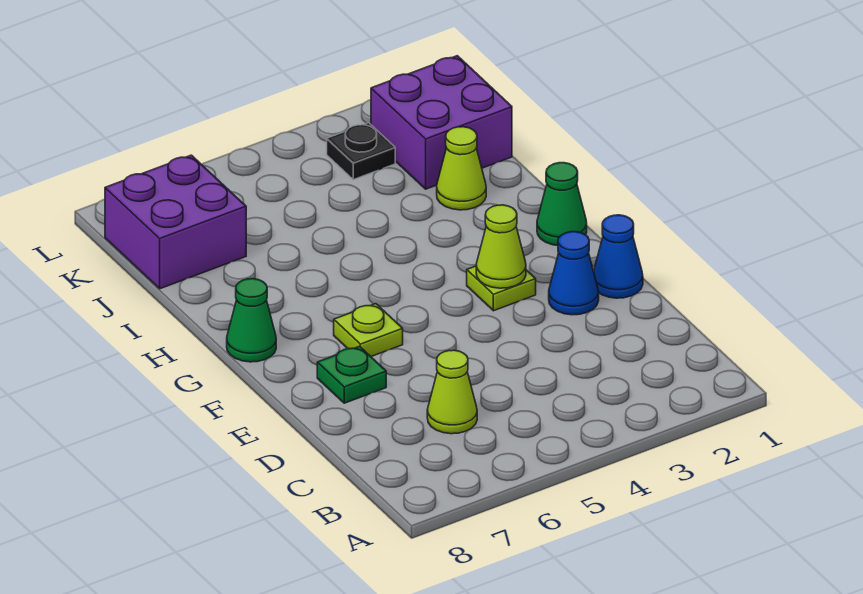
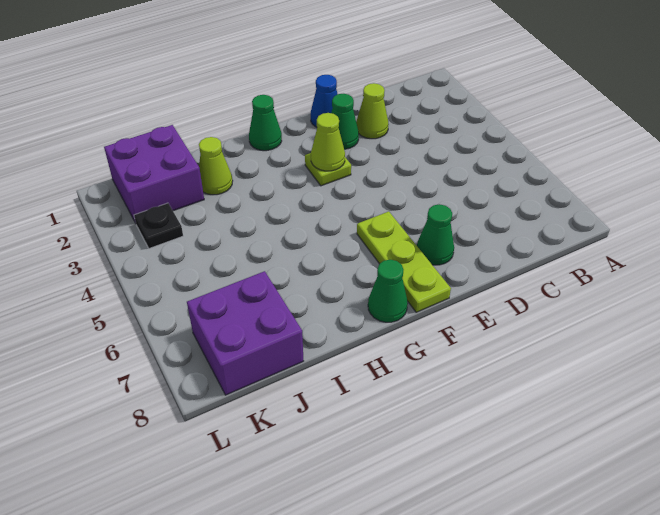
lime 1x1 cone [427,350,477,434] -> lime 1x1 cone moved to [356,83,389,139]
blue 1x1 cone [549,232,599,315] -> green 1x1 cone [331,94,359,149]
green 1x1 plate [317,346,386,403] -> green 1x1 cone [417,204,454,265]
lime 1x1 plate [334,304,403,356] -> lime 1x3 plate [357,211,451,312]

